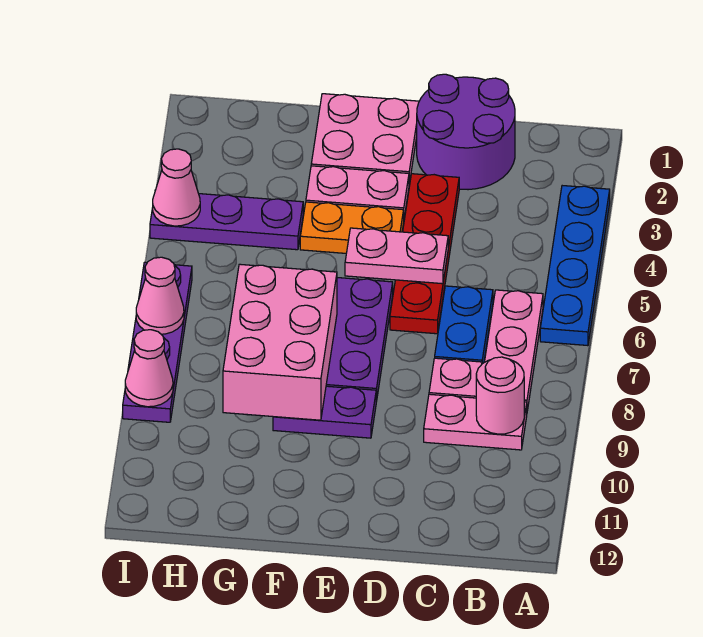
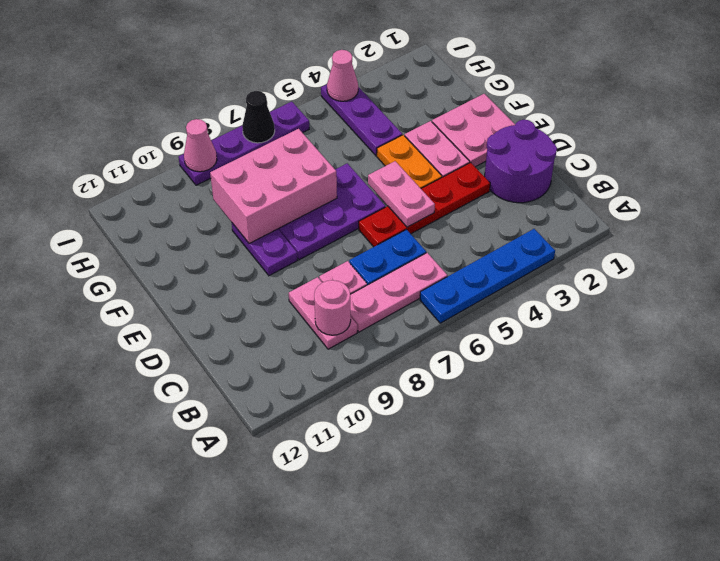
pink 1x1 cone [136,257,184,334] -> black 1x1 cone [242,91,275,143]

